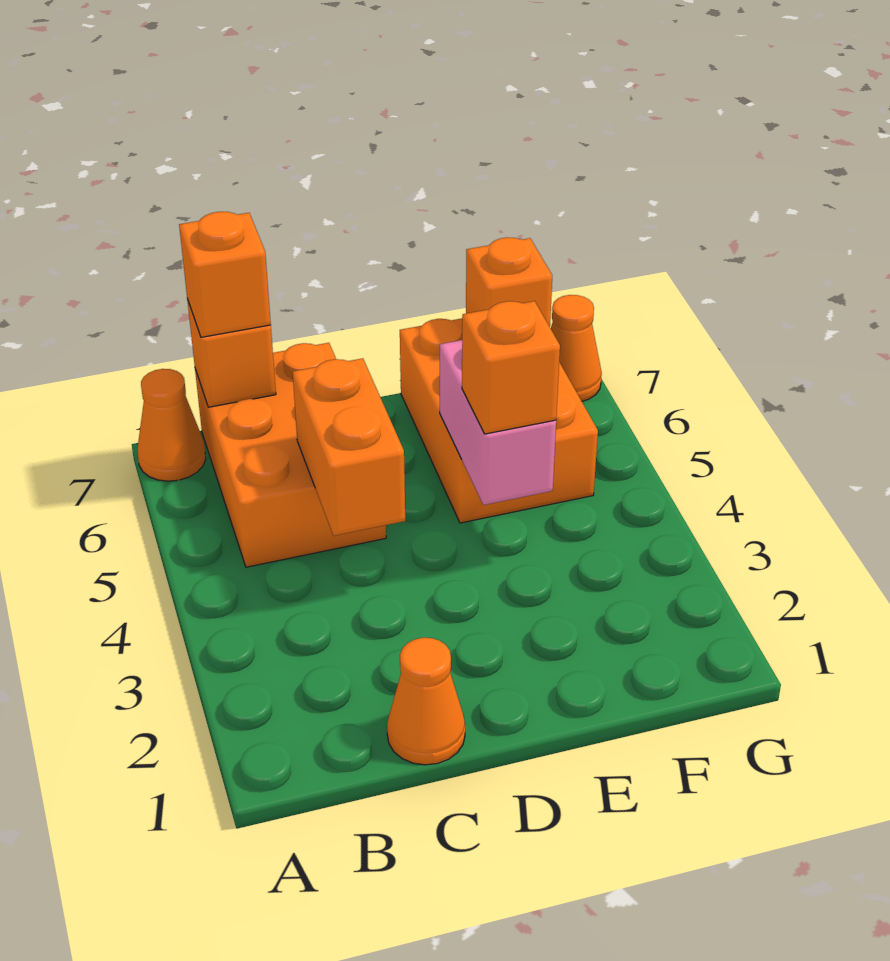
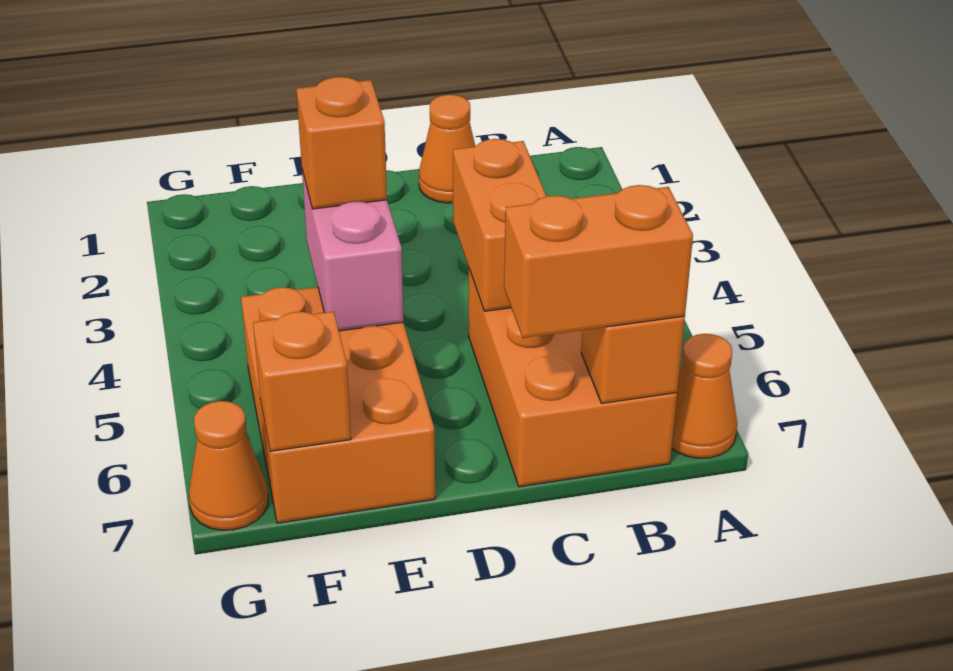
orange 1x1 brick [179,212,271,337] -> orange 1x2 brick [504,185,693,338]

